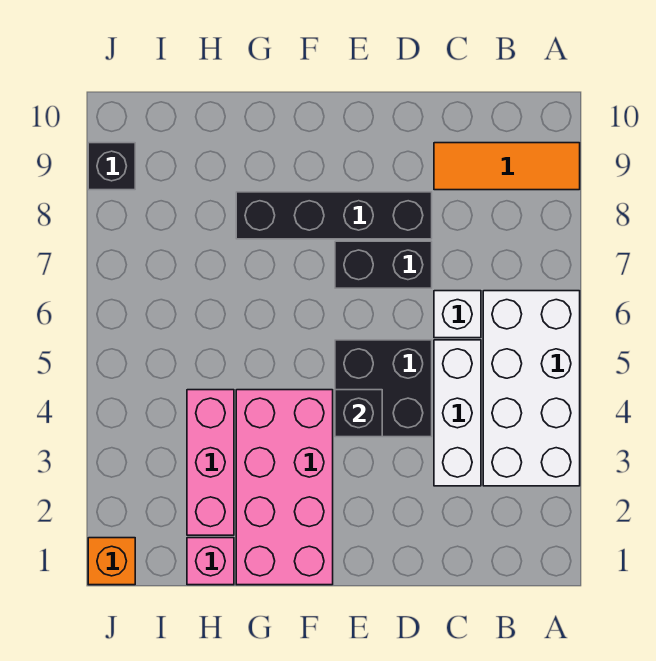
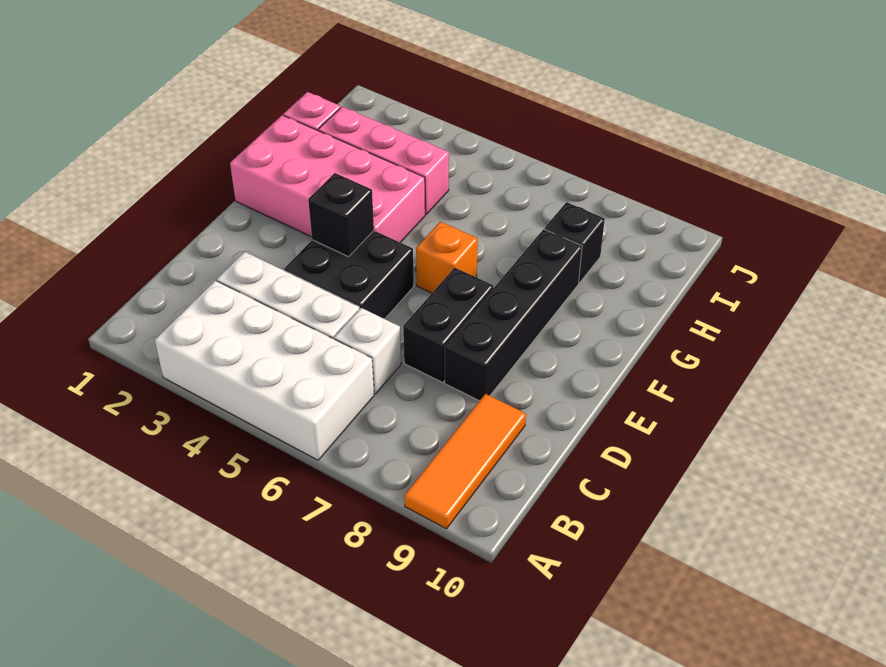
orange 1x1 brick [88,538,135,585] -> orange 1x1 brick moved to [416,222,478,293]
black 1x1 brick [88,143,135,190] -> black 1x1 brick moved to [545,202,605,283]

